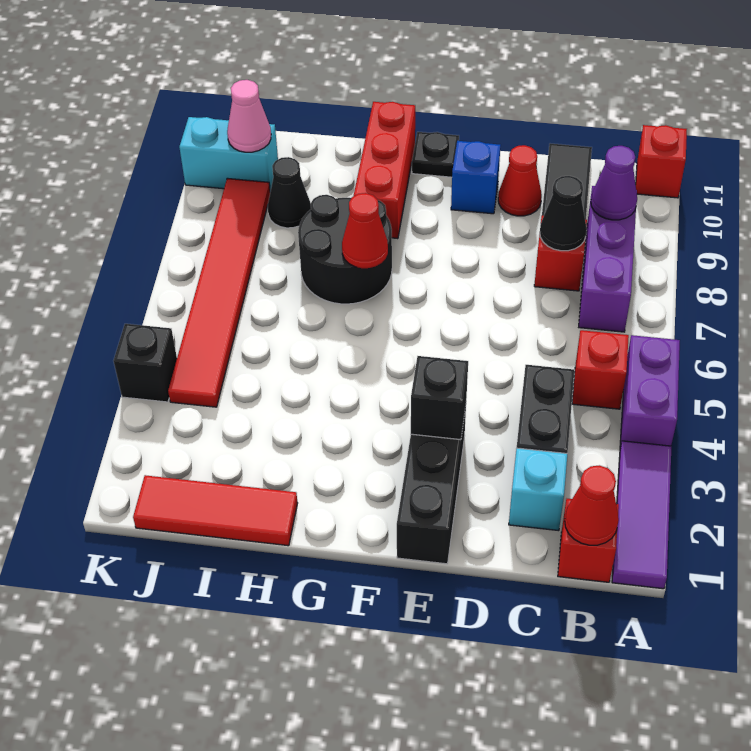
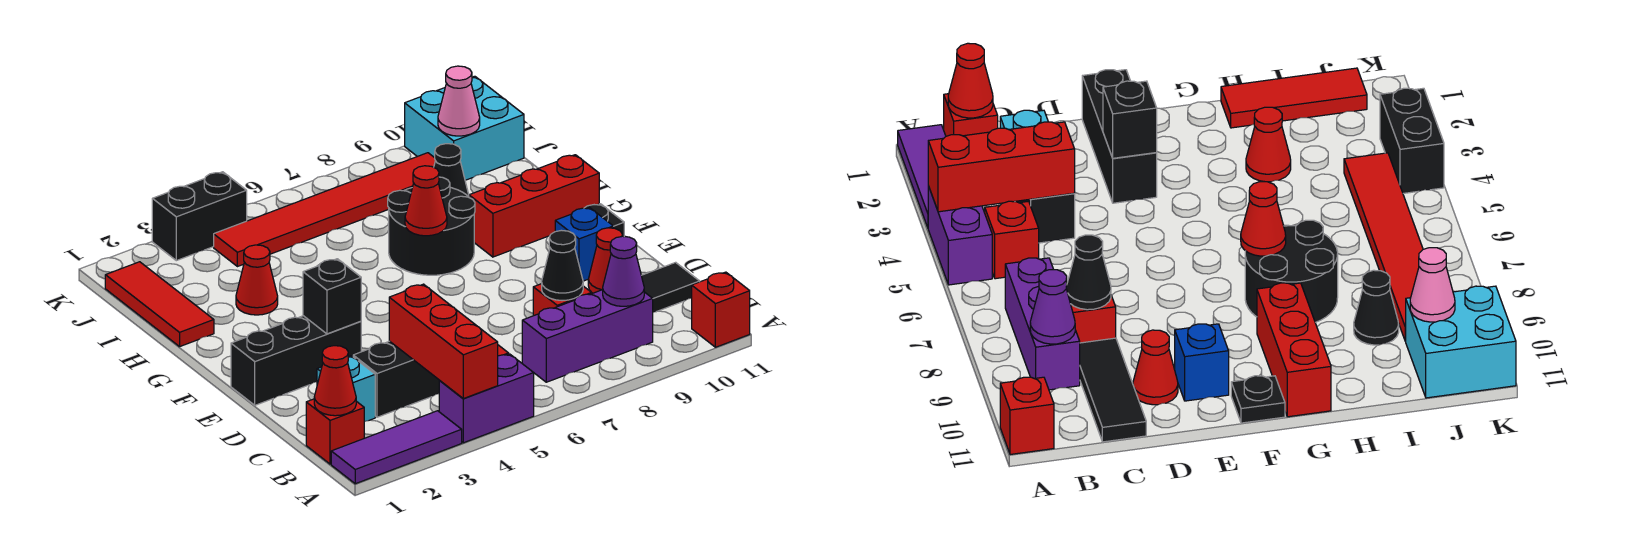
none -> red 1x3 brick [389,284,498,399]
none -> red 1x1 cone [236,245,278,315]
cyan 1x2 brick [179,117,278,192] -> cyan 2x2 brick [405,76,524,180]
black 1x1 brick [113,324,177,402] -> black 1x2 brick [152,172,247,261]

